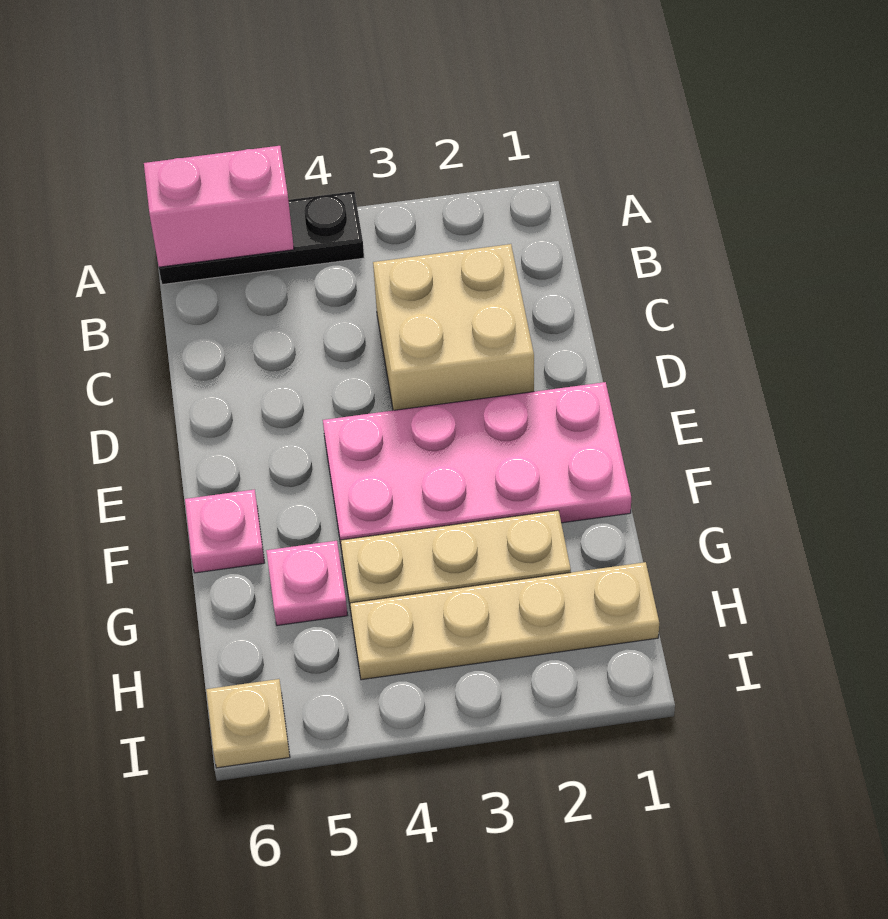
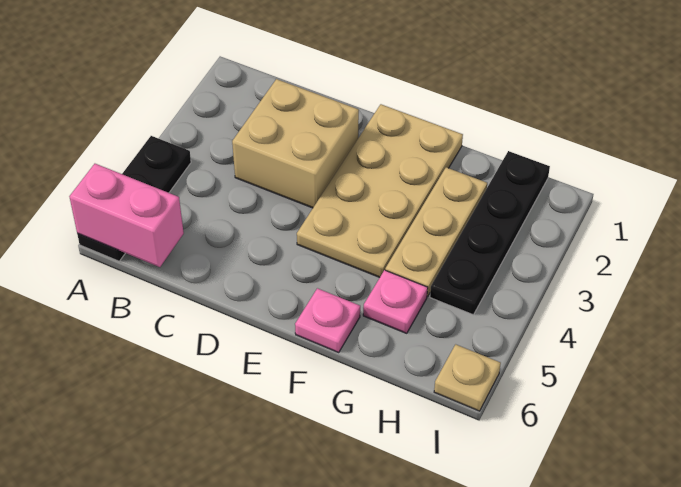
pink 1x2 brick [144,146,294,267] -> pink 1x2 brick turned to [69,164,184,267]
pink 2x4 plate [323,382,631,549] -> tan 2x4 plate [297,104,463,277]
tan 1x4 plate [350,562,659,680] -> black 1x4 plate [430,151,550,315]

